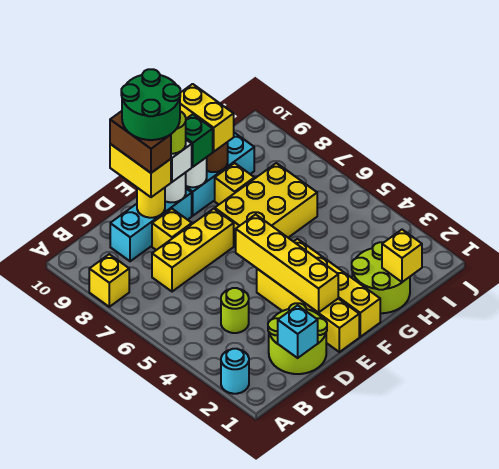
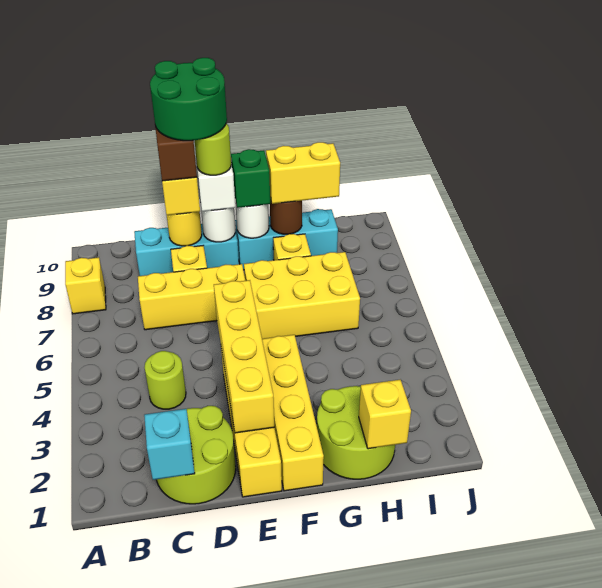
cyan 1x1 round brick [221,349,249,394] -> none
yellow 1x2 brick [180,84,234,152] -> yellow 1x2 brick turned to [266,142,340,204]

